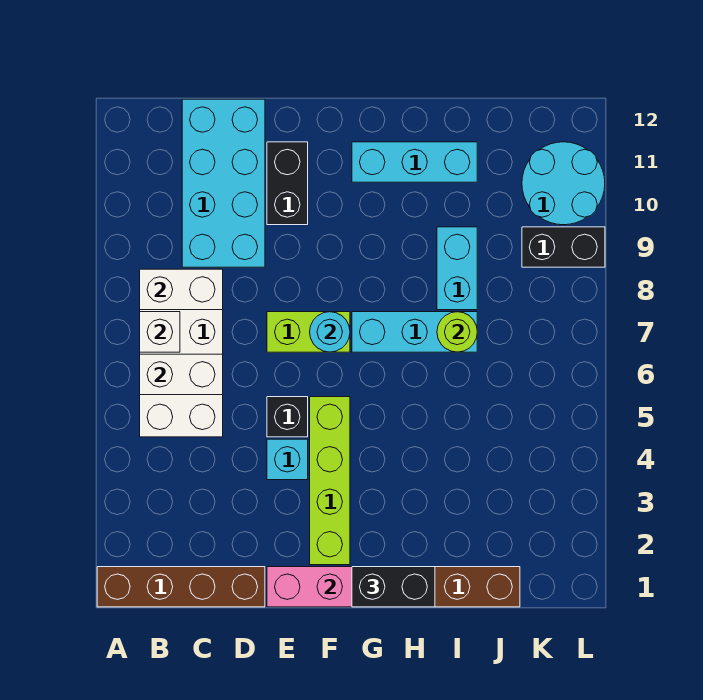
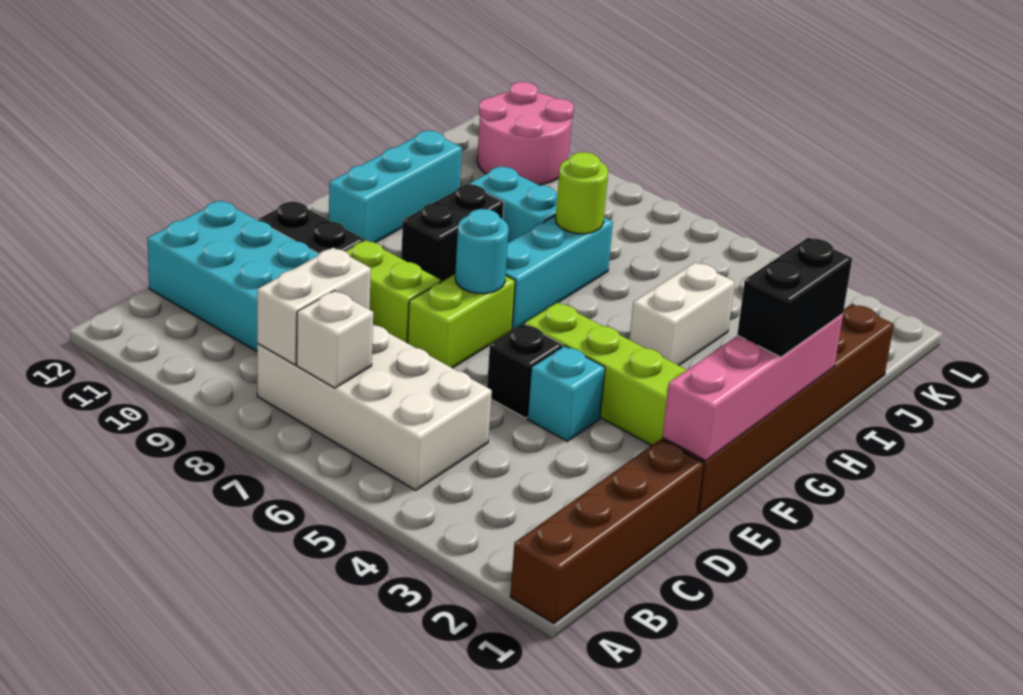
white 1x2 brick [140,354,223,395] -> white 1x2 brick moved to [629,262,735,365]
none -> lime 1x2 brick [346,240,441,343]
black 1x2 brick [522,227,605,267] -> black 1x2 brick moved to [401,184,504,282]
cyan 2x2 round brick [522,142,605,225] -> pink 2x2 round brick [477,82,574,185]

